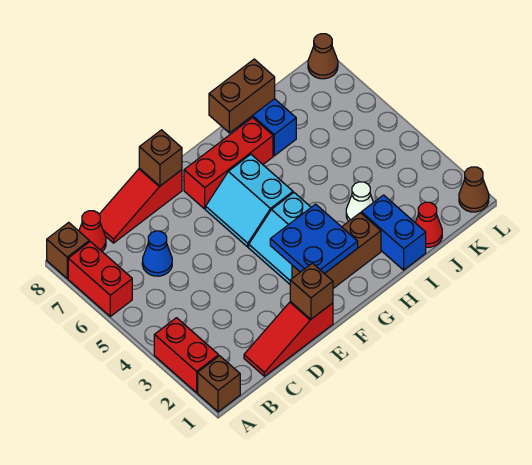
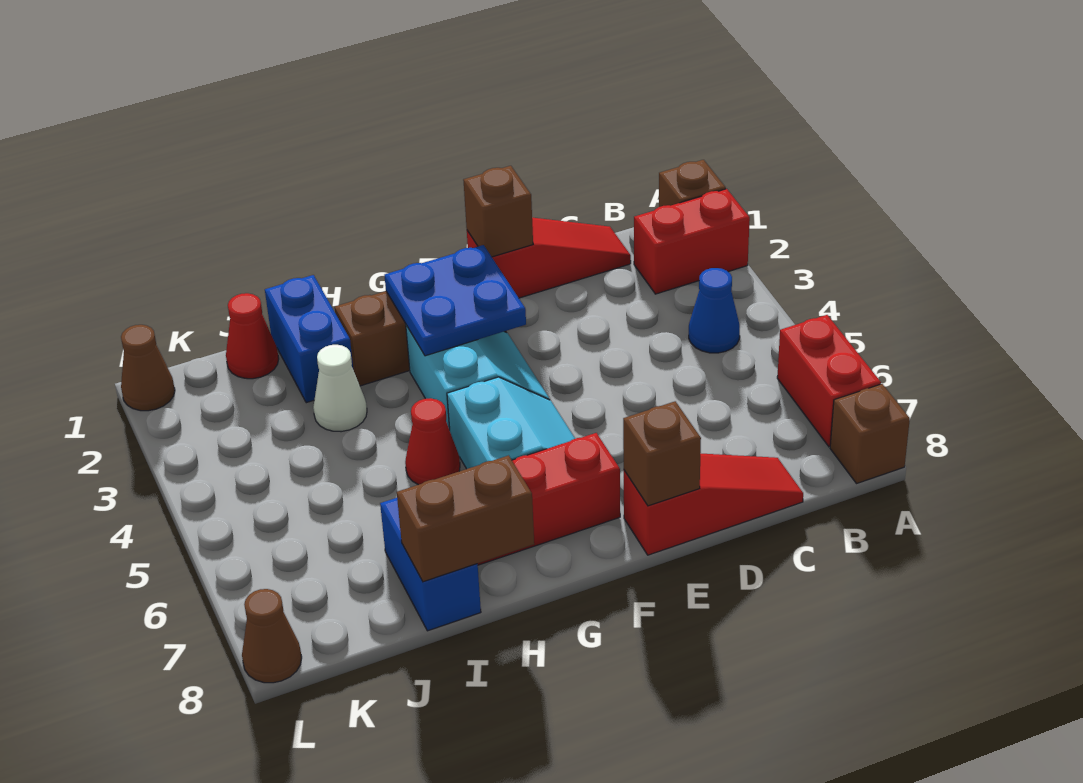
red 1x2 brick [154,318,219,393] -> red 1x2 brick turned to [634,189,750,294]
red 1x1 cone [79,211,106,251] -> red 1x1 cone moved to [405,398,460,485]
blue 1x1 cone [142,231,172,276] -> blue 1x1 cone moved to [689,268,740,353]

